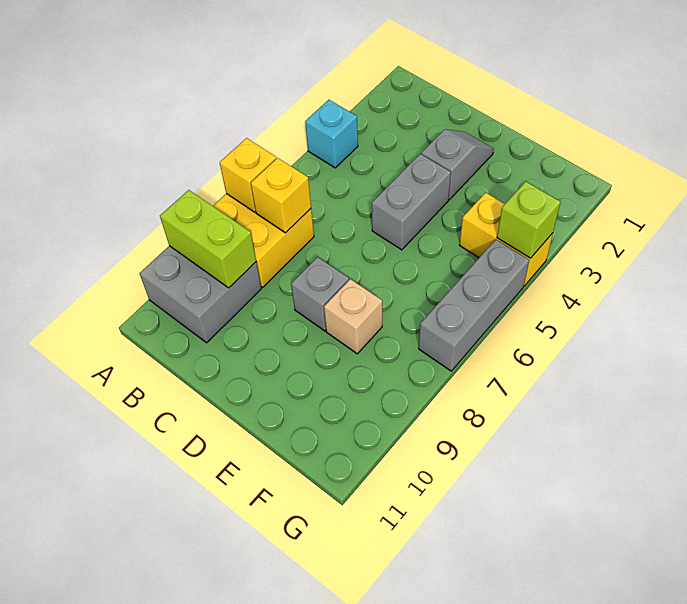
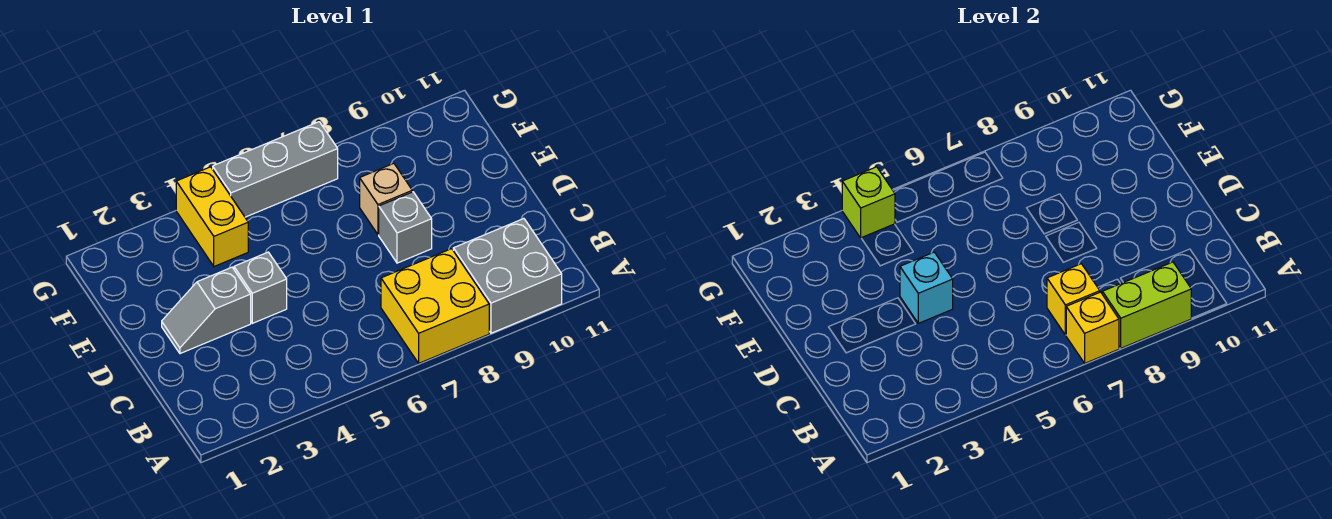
cyan 1x1 brick [305,100,358,168] -> cyan 1x1 brick moved to [900,252,953,323]
lime 1x2 brick [160,190,256,288] -> lime 1x2 brick turned to [1102,262,1191,348]
grey 1x2 brick [372,154,451,250] -> grey 1x1 brick [234,252,287,323]

